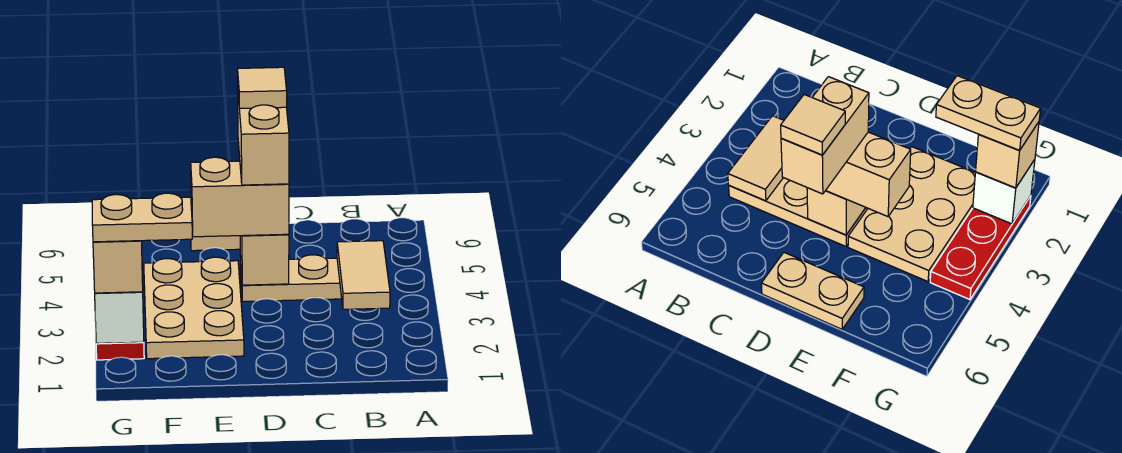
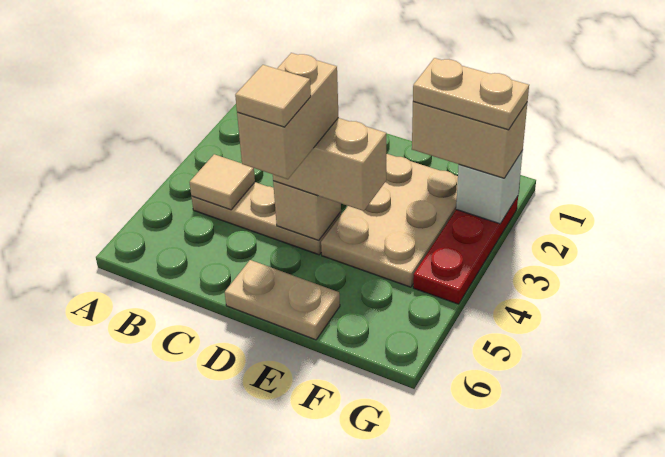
tan 1x2 tile [337,241,390,309] -> tan 1x1 tile [189,154,255,210]
tan 1x1 brick [93,241,143,293] -> tan 1x2 brick [412,102,528,178]

